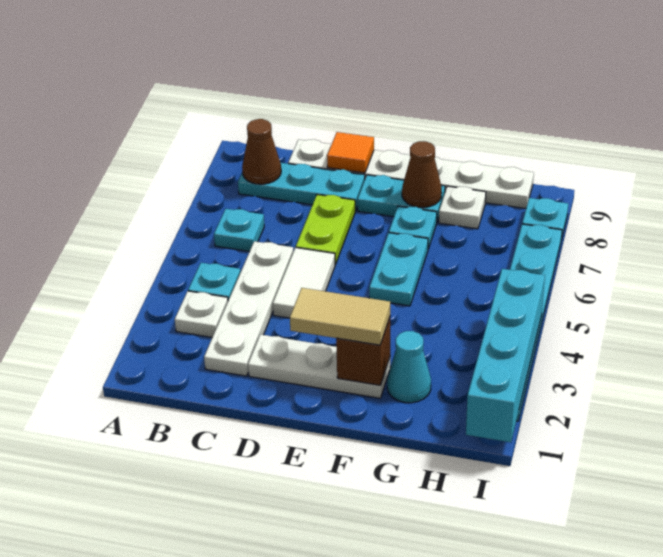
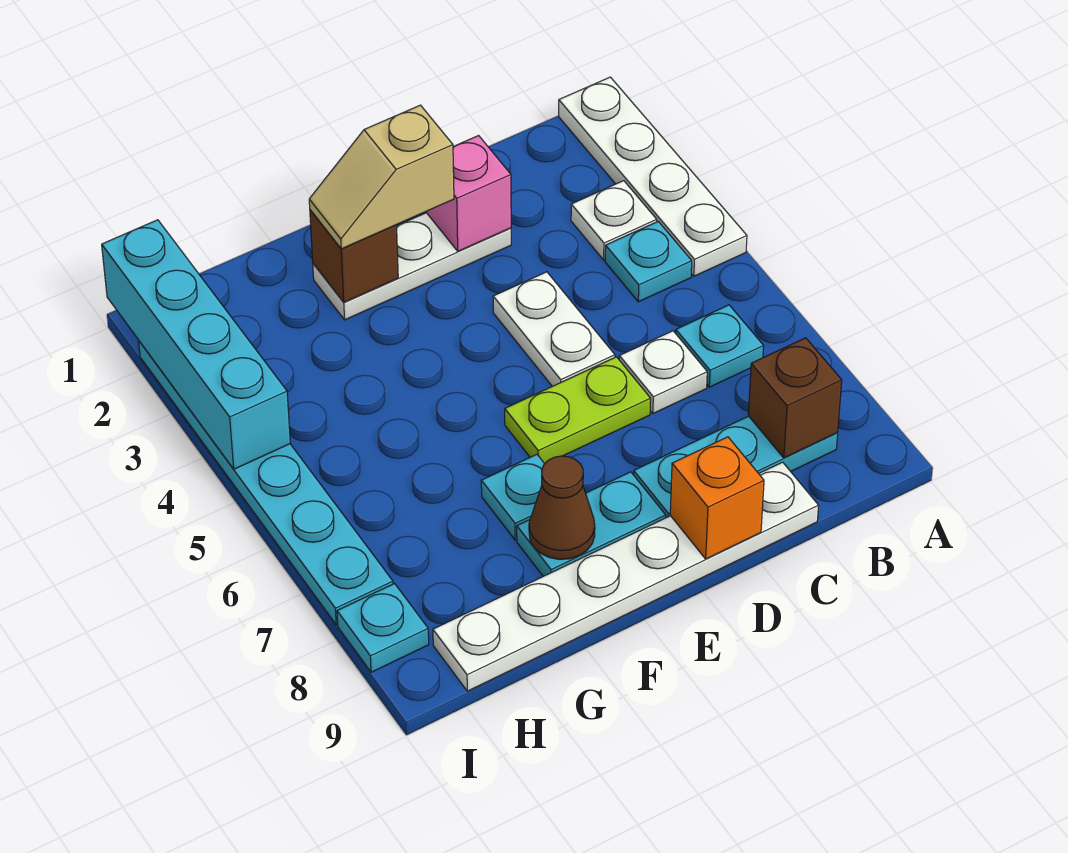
brown 1x1 cone [242,119,281,184] -> brown 1x1 brick [748,338,842,458]
white 1x4 plate [204,241,294,376] -> white 1x4 plate moved to [559,77,747,276]
none -> pink 1x1 brick [426,136,511,251]
white 1x2 tile [273,248,335,318] -> white 1x2 plate [493,272,615,386]
lime 1x2 plate [296,195,355,265] -> lime 1x2 plate turned to [505,357,651,464]
orange 1x1 tile [327,132,374,173] -> orange 1x1 brick [670,437,764,559]
tan 1x2 tile [290,288,390,345] -> tan 1x2 slope [309,105,454,249]
cyan 1x2 plate [369,233,428,306] -> none
cyan 1x1 cone [387,331,431,403] -> none
white 1x1 plate [439,186,486,229] -> white 1x1 plate moved to [619,331,707,414]

